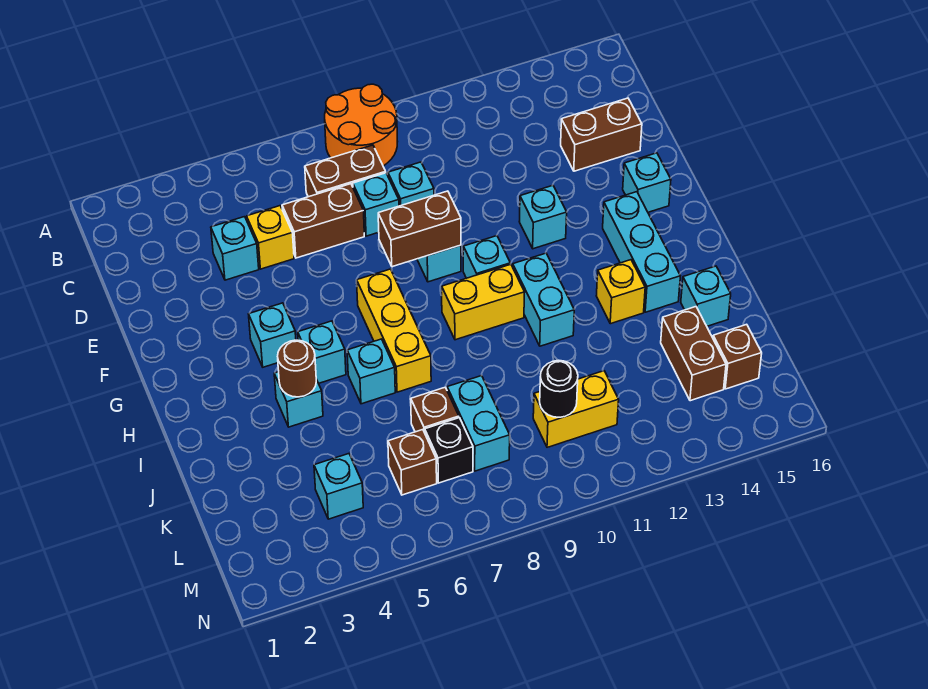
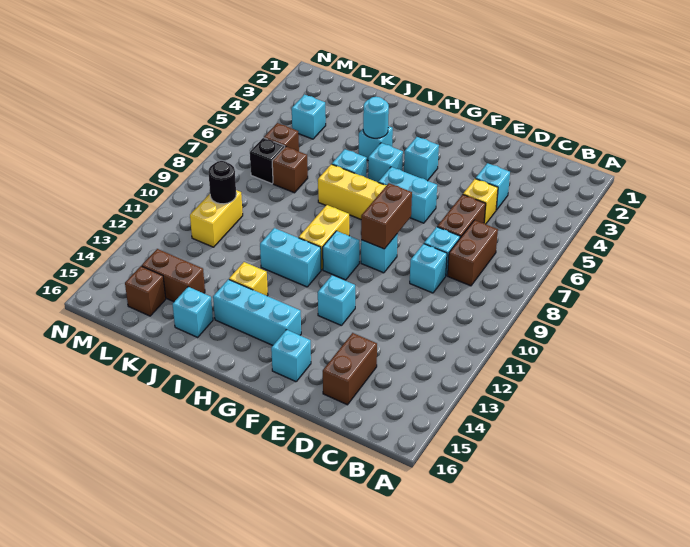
orange 2x2 round brick [325,84,398,166] -> none
brown 1x1 round brick [278,340,316,397] -> cyan 1x1 round brick [363,97,389,138]
cyan 1x2 brick [447,376,510,471] -> cyan 1x2 brick moved to [378,167,437,223]

